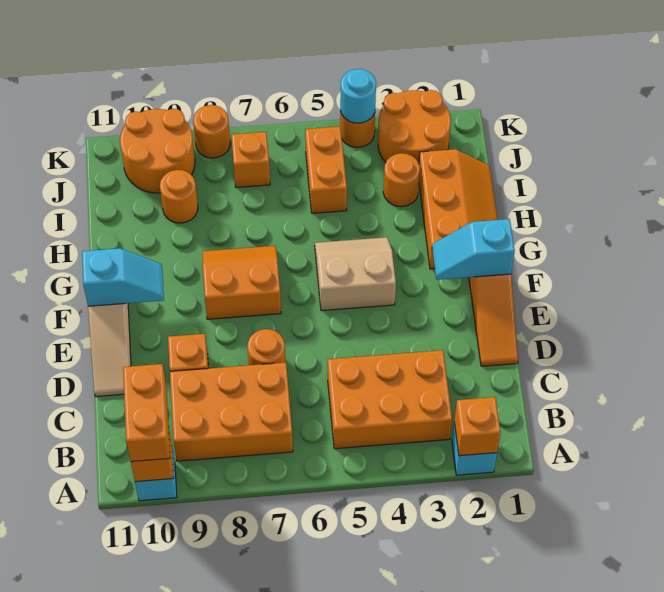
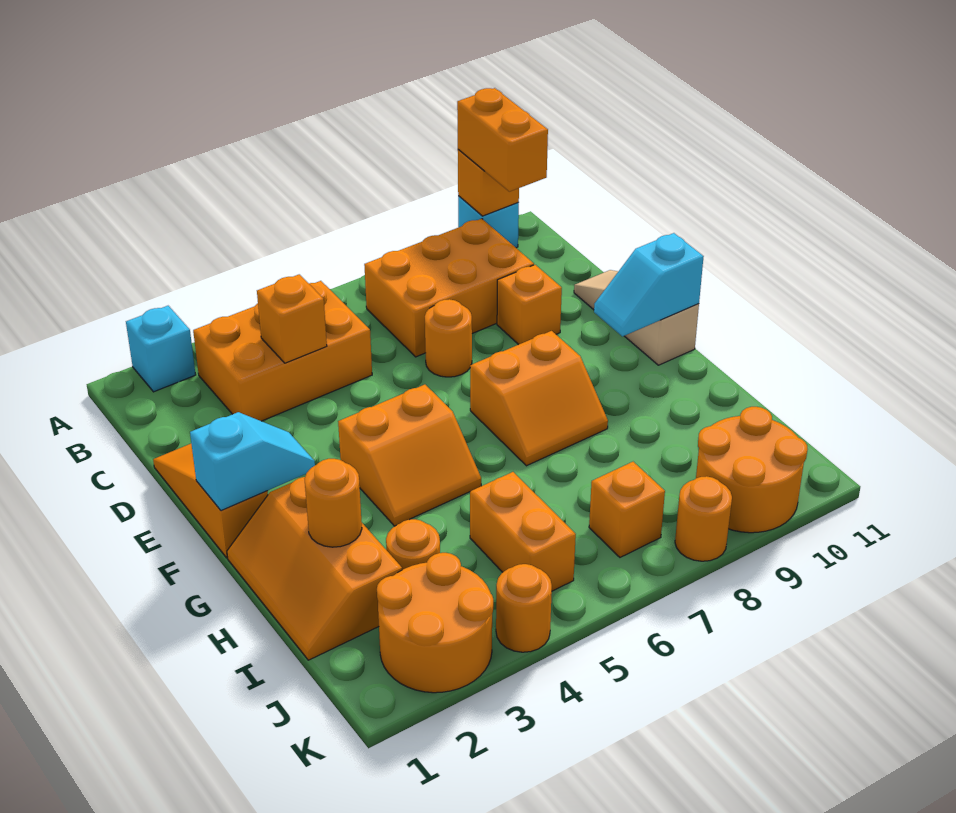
orange 1x1 brick [454,397,501,456] -> orange 1x1 brick moved to [257,274,327,363]
tan 2x2 slope [315,237,396,311] -> orange 2x2 slope [338,385,481,526]
orange 1x1 round brick [160,170,198,223] -> orange 1x1 round brick moved to [305,459,362,547]
cyan 1x1 round brick [340,69,376,123] -> none

